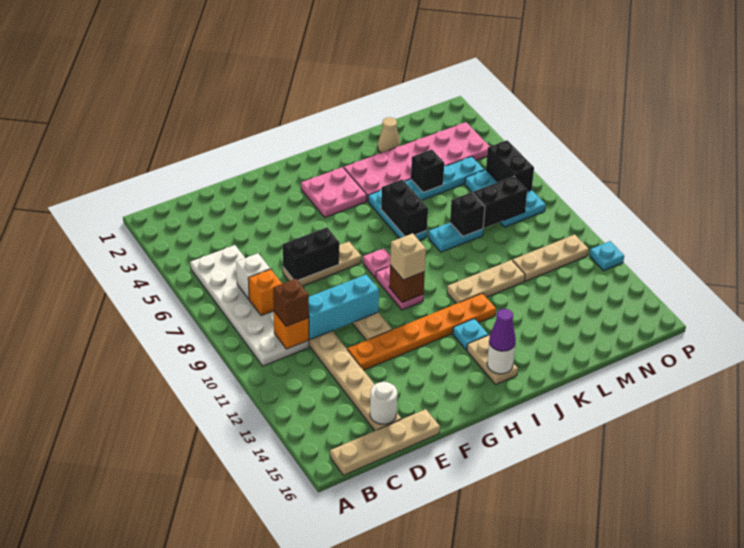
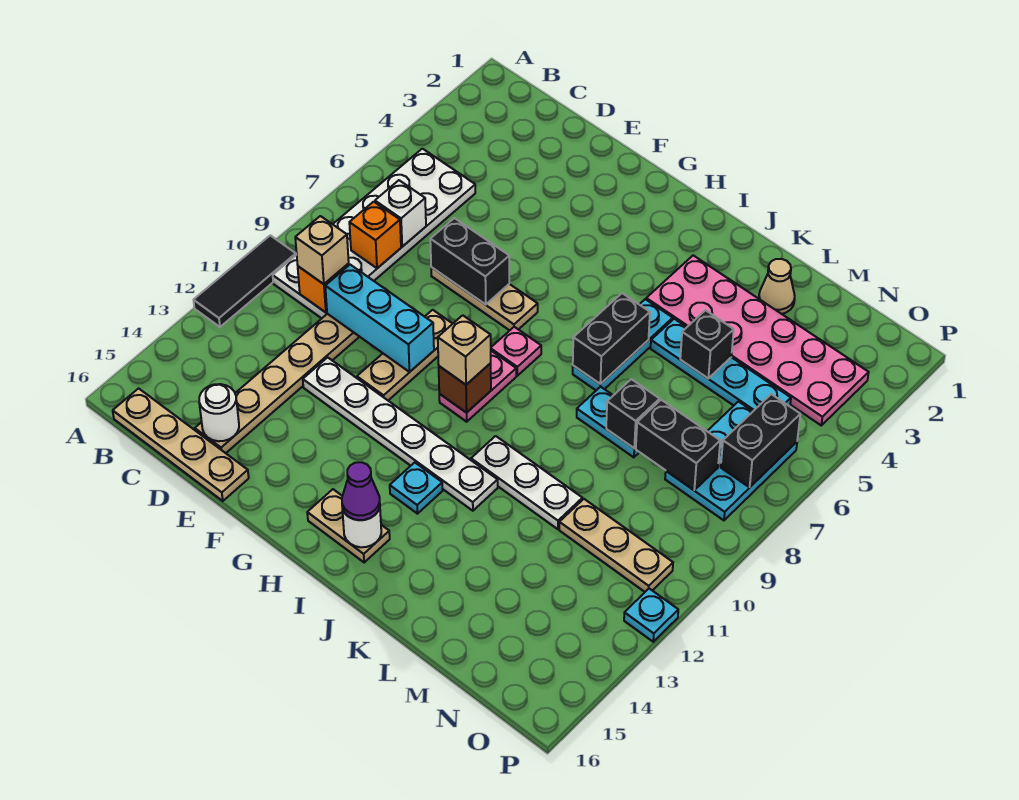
none -> black 1x3 tile [193,235,296,327]
brown 1x1 brick [273,279,309,326] -> tan 1x1 brick [295,216,349,284]
orange 1x6 plate [347,293,496,370] -> white 1x6 plate [303,357,498,511]
pink 2x2 plate [301,167,367,217] -> none
tan 1x2 plate [467,335,518,384] -> tan 1x2 plate turned to [307,489,390,562]
tan 1x3 plate [447,260,525,304] -> white 1x3 plate [471,436,582,529]

